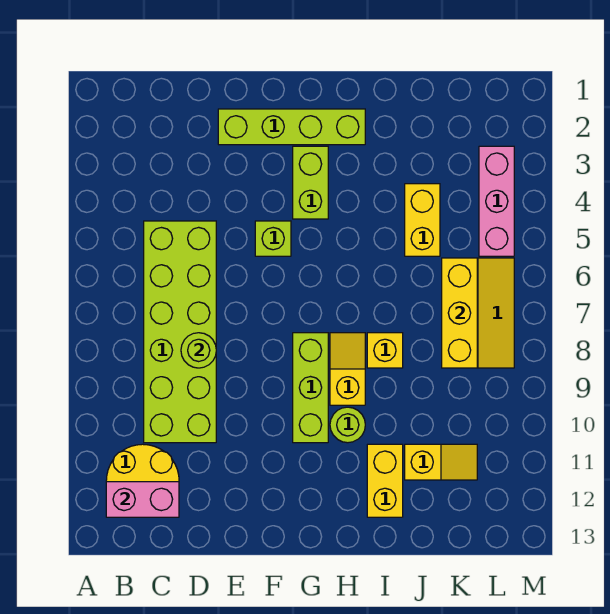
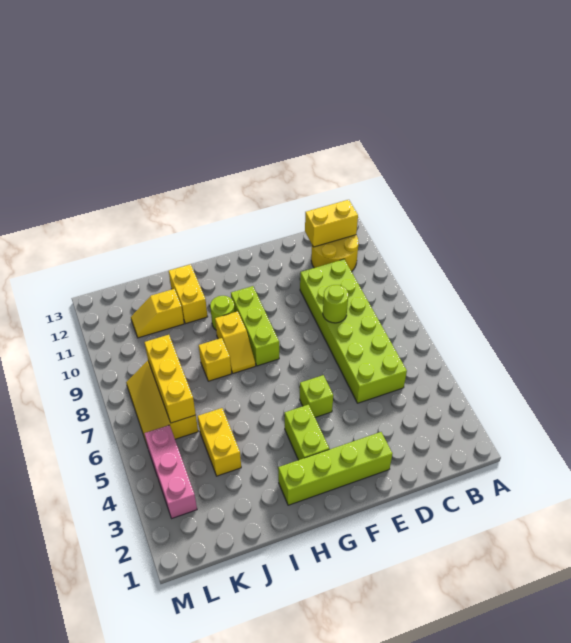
pink 1x2 brick [106,482,179,517] -> yellow 1x2 brick [305,200,358,247]

